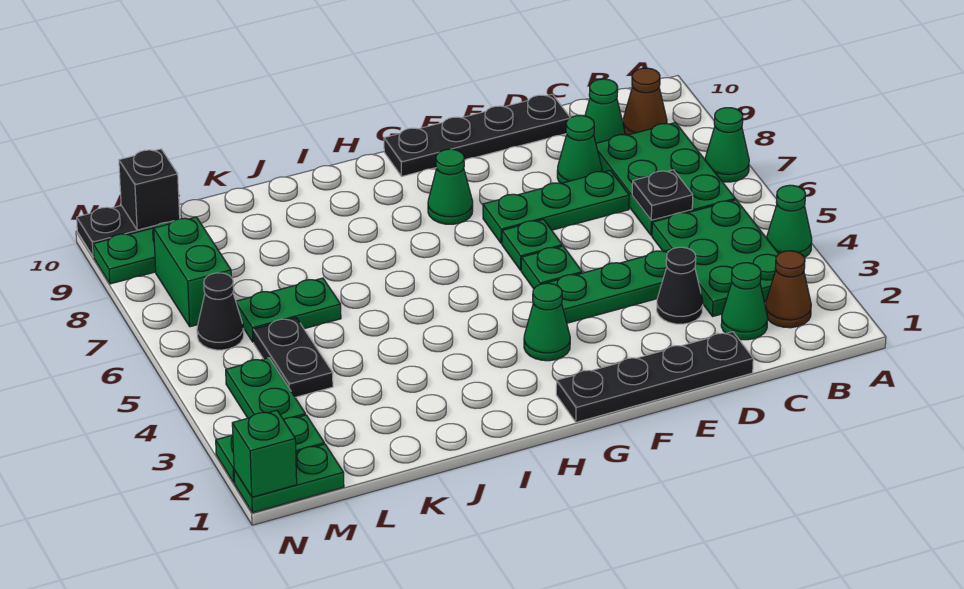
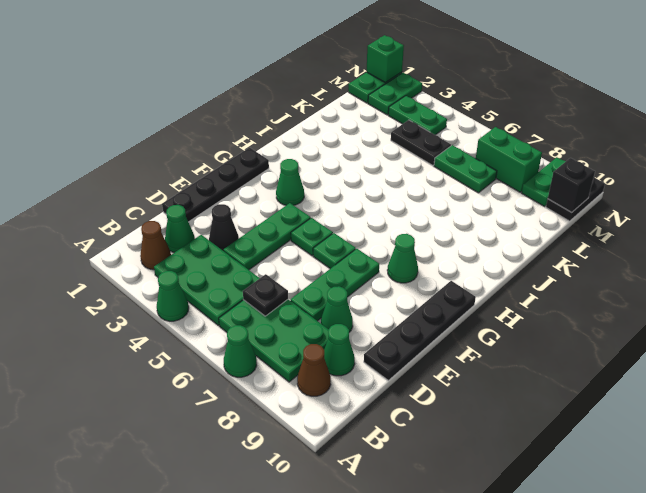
green 1x2 plate [236,278,341,342] -> green 1x2 plate turned to [434,145,497,193]
black 1x1 cone [197,273,244,350] -> none

